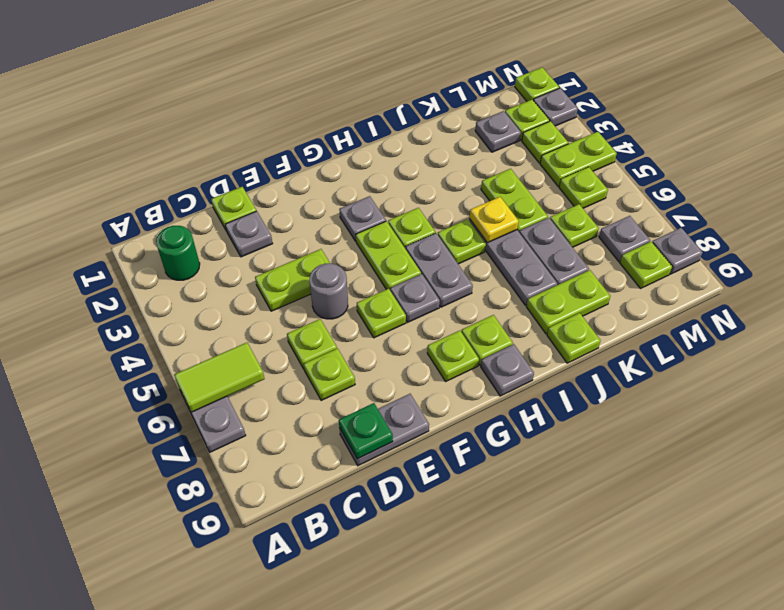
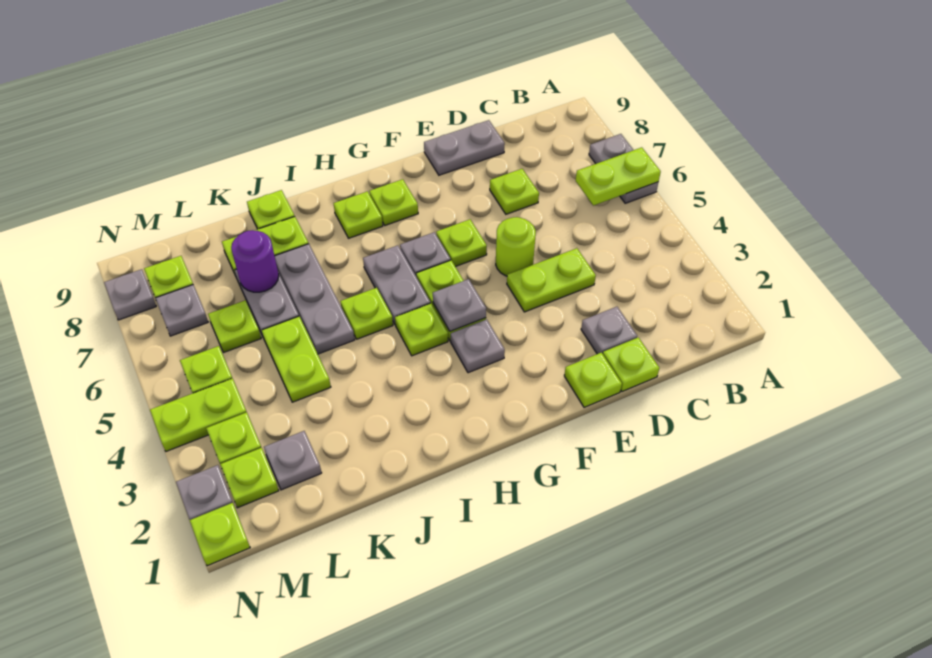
lime 1x2 tile [174,343,264,412] -> lime 1x2 plate [576,147,661,206]
green 1x1 round brick [156,226,200,280] -> none
lime 1x1 plate [287,319,337,369] -> lime 1x1 plate moved to [564,353,622,407]
green 1x1 plate [339,403,393,459] -> none
grey 1x1 round brick [309,263,348,319] -> lime 1x1 round brick [496,217,536,276]
grey 1x1 plate [481,344,534,396] -> grey 1x1 plate moved to [433,279,486,331]
yellow 1x1 plate [470,197,519,243] -> none
none -> purple 1x1 round brick [231,230,279,292]

